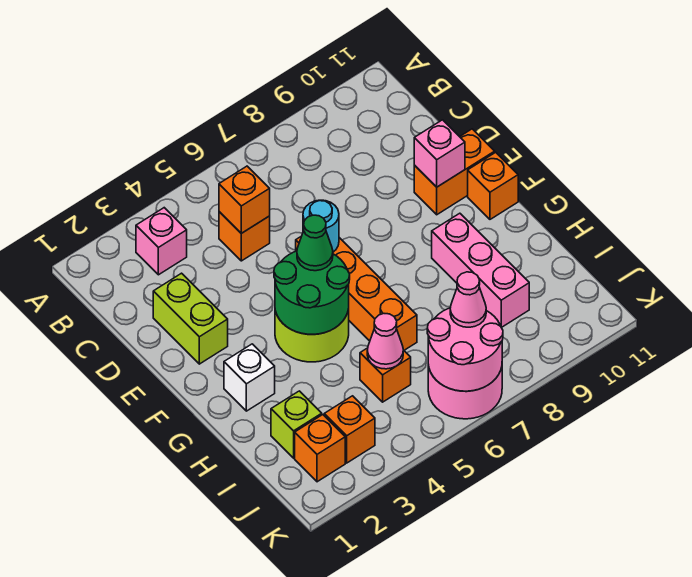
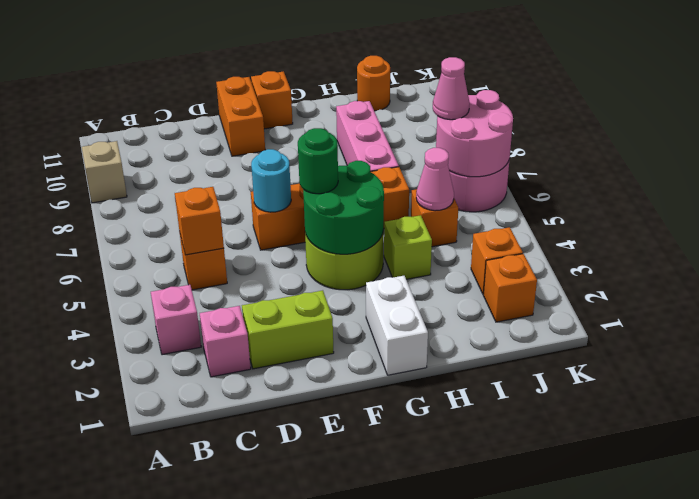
none -> tan 1x1 brick [82,141,127,203]
pink 1x1 brick [414,120,465,187] -> pink 1x1 brick moved to [200,306,251,377]
green 1x1 cone [297,215,333,271] -> green 1x1 round brick [298,128,338,194]
white 1x1 brick [224,344,275,411] -> white 1x2 brick [366,276,428,375]
pink 1x3 brick [432,213,529,328] -> pink 1x3 brick turned to [336,101,399,172]
lime 1x1 brick [271,391,322,458] -> lime 1x1 brick moved to [384,215,432,279]
none -> orange 1x1 round brick [357,56,390,111]

